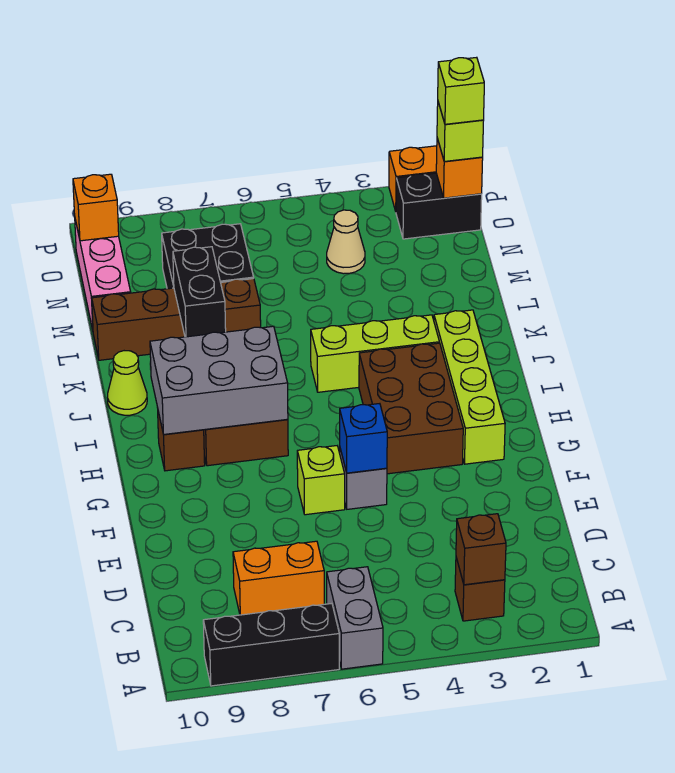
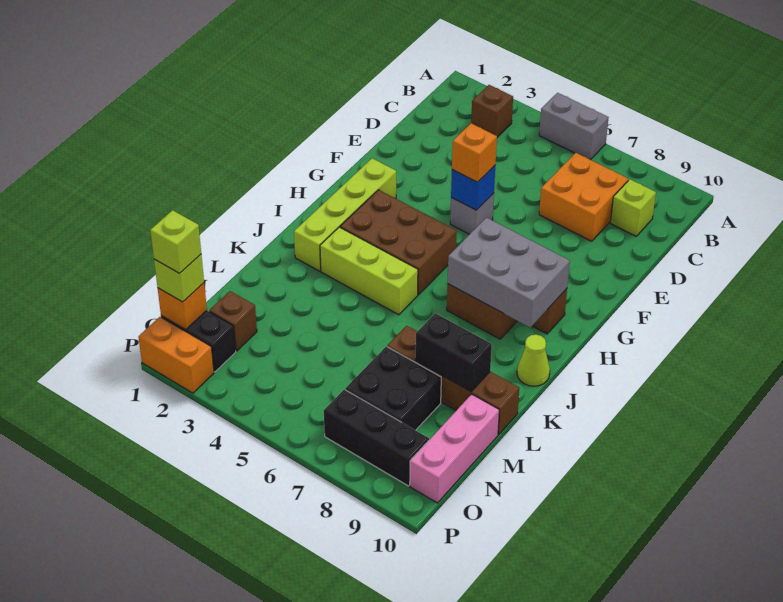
grey 1x2 brick [327,567,383,669] -> grey 1x2 brick turned to [539,93,609,160]
black 1x3 brick [203,603,339,686] -> black 1x3 brick moved to [324,390,429,486]
brown 1x1 brick [456,514,506,585] -> brown 1x1 brick moved to [209,291,257,351]
orange 1x2 brick [233,541,324,615] -> orange 2x2 brick [539,153,628,241]
lime 1x1 brick [297,446,345,515] -> lime 1x1 brick moved to [610,179,656,236]
brown 2x3 brick [359,343,463,474] -> brown 2x3 brick turned to [340,190,457,295]
black 1x2 brick [173,247,226,337] -> black 1x2 brick turned to [415,313,492,392]
tan 1x1 cone [327,210,365,274] -> none
orange 1x1 brick [73,174,119,241] -> orange 1x1 brick moved to [452,123,497,182]

